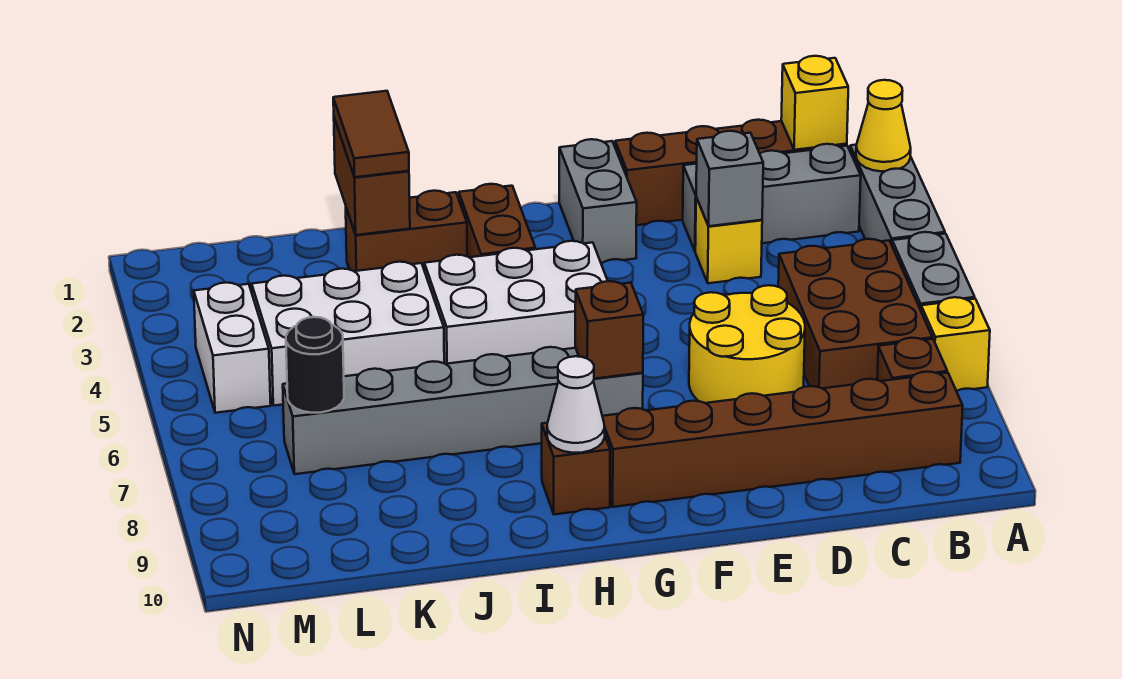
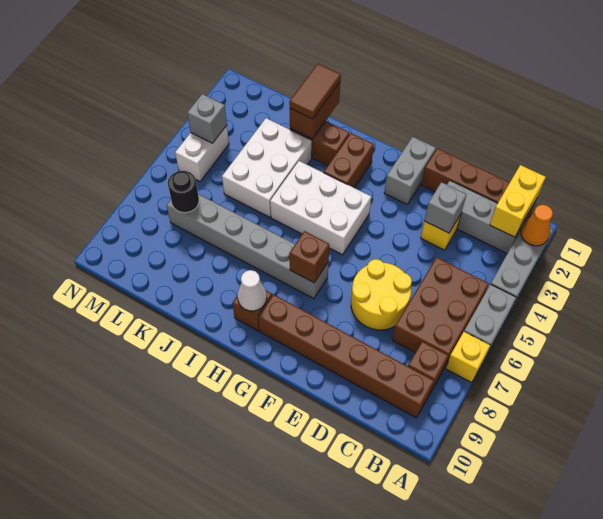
yellow 1x1 cone [856,80,911,171] -> orange 1x1 cone [521,205,553,246]
yellow 1x1 brick [781,56,848,150] -> yellow 1x2 brick [490,165,546,237]
white 2x3 brick [252,262,444,406] -> white 2x3 brick turned to [222,118,312,217]
none -> grey 1x1 brick [187,94,227,143]

